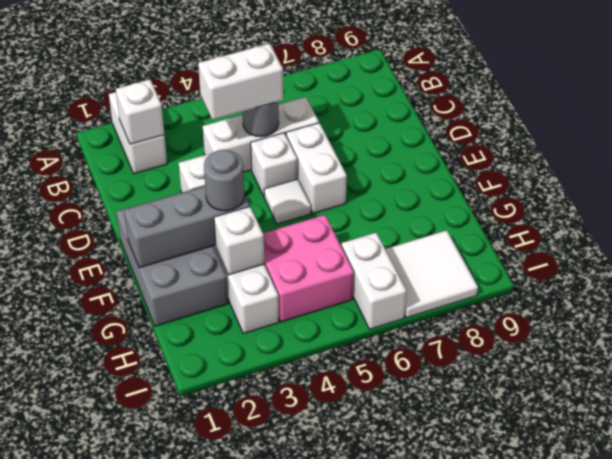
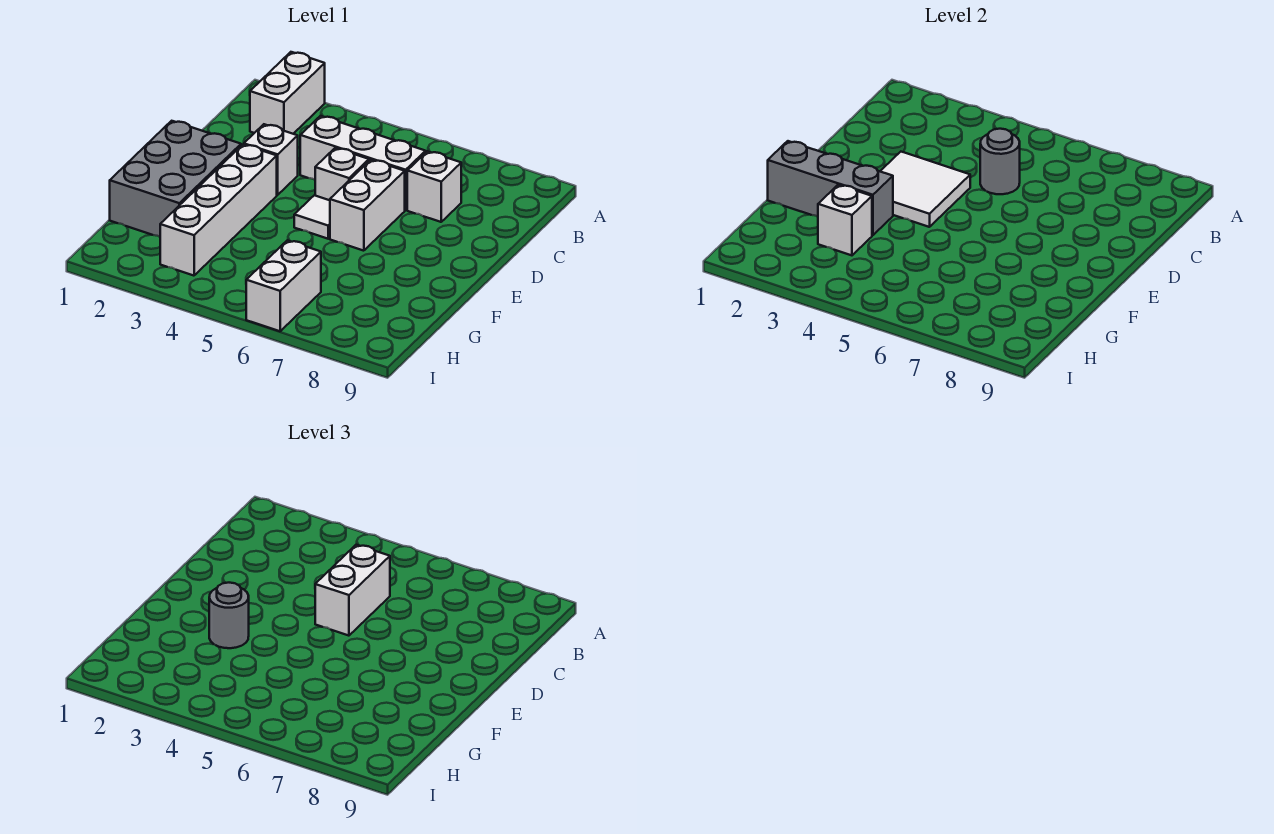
white 1x1 brick [116,80,164,144] -> white 1x1 brick moved to [407,151,461,222]
white 1x2 brick [198,44,283,120] -> white 1x2 brick turned to [315,545,390,636]
pink 2x2 brick [263,215,354,322] -> none
white 2x2 tile [385,230,478,318] -> white 2x2 tile moved to [880,152,970,227]

